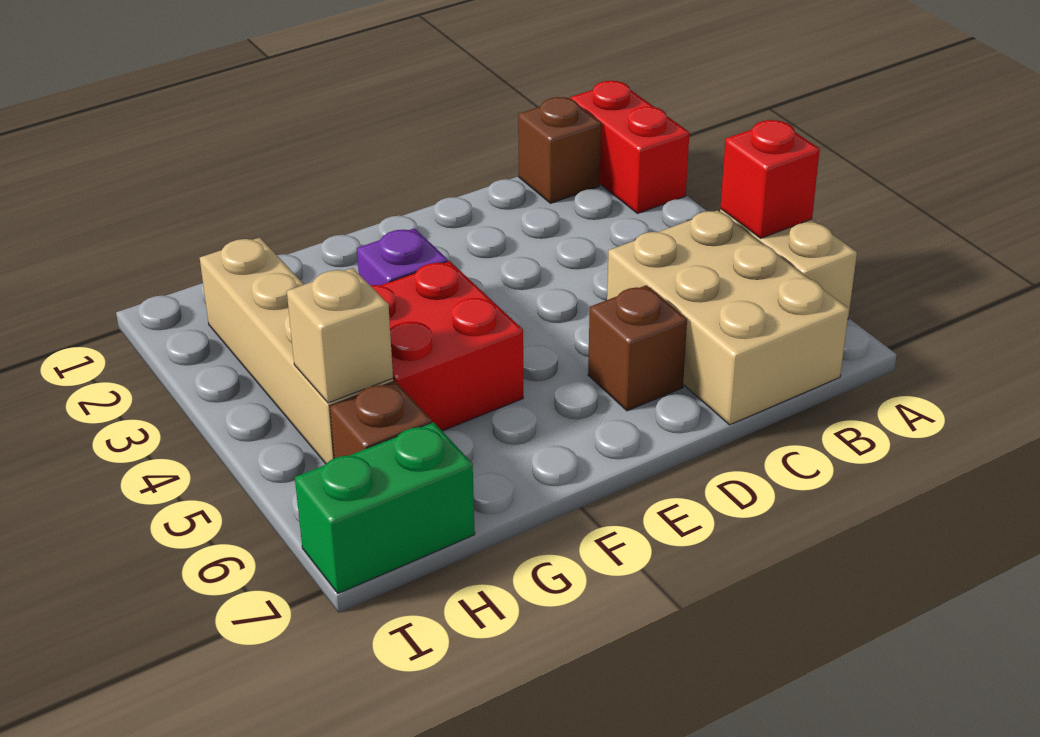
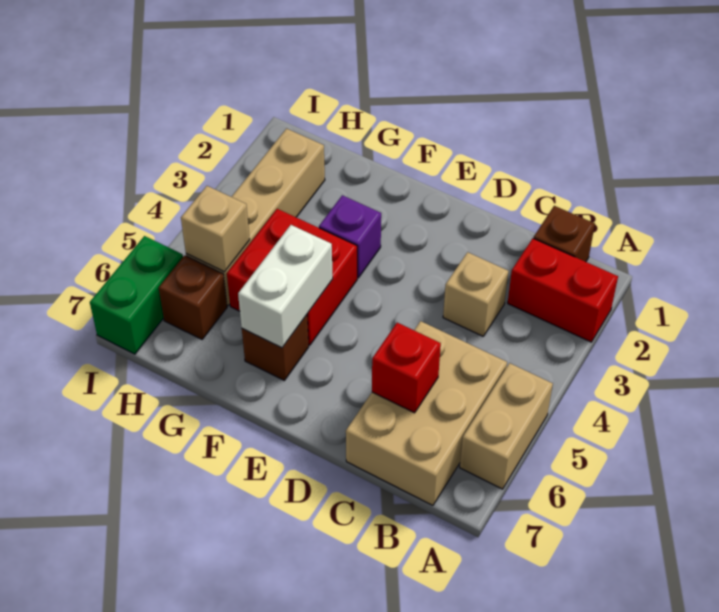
red 1x2 brick [570,81,689,214] -> red 1x2 brick turned to [508,238,618,342]
red 1x1 brick [720,120,820,238] -> red 1x1 brick moved to [372,323,441,413]
none -> tan 1x1 brick [443,252,508,336]
brown 1x1 brick [588,285,687,411] -> brown 1x1 brick moved to [242,315,309,380]
none -> white 1x2 brick [238,225,333,348]
green 1x2 brick [295,422,475,593] -> green 1x2 brick turned to [90,236,183,354]

